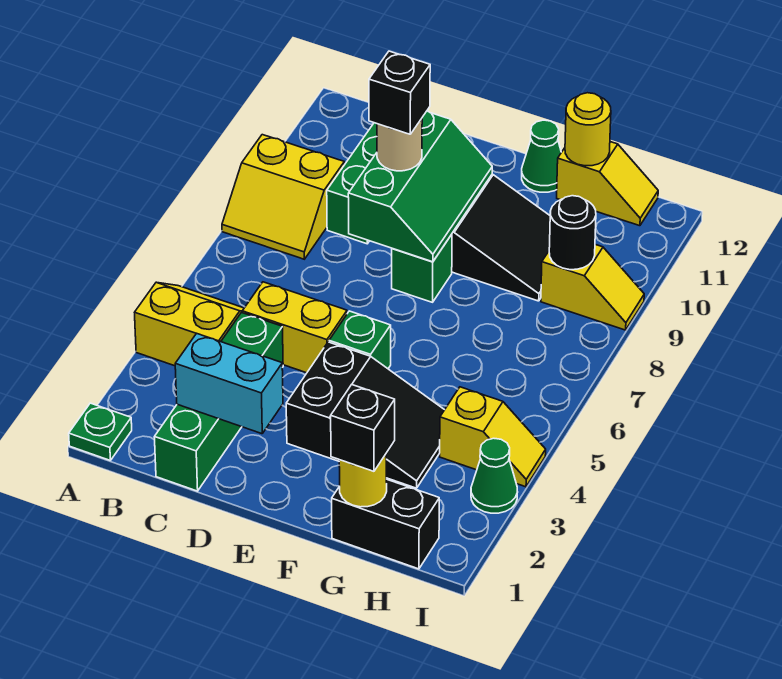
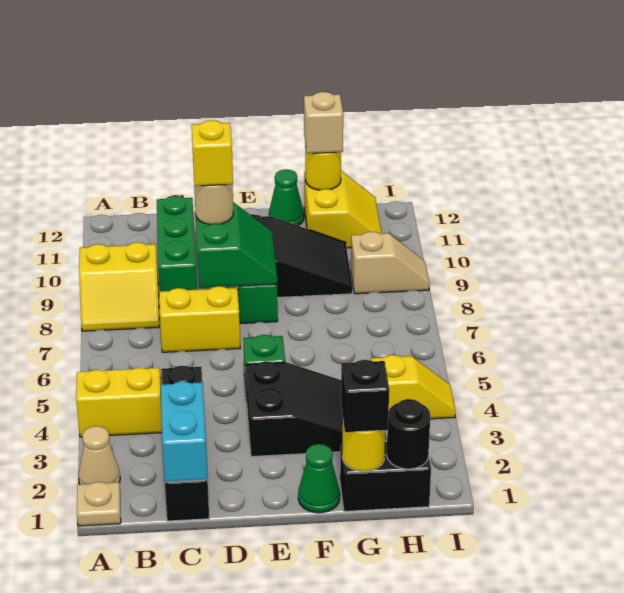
green 1x1 plate [69,403,132,461] -> tan 1x1 plate [77,482,121,526]
none -> tan 1x1 cone [78,426,120,484]
green 1x4 brick [154,313,283,491] -> black 1x4 brick [161,365,209,521]
cyan 1x2 brick [175,333,283,434] -> cyan 1x2 brick turned to [161,381,208,482]
yellow 1x2 brick [242,282,347,373] -> yellow 1x2 brick moved to [159,286,240,352]
green 2x3 slope [348,111,492,262] -> green 2x2 slope [195,203,277,288]
black 1x1 brick [369,51,430,134] -> yellow 1x1 brick [192,120,233,186]
yellow 1x2 slope [557,142,658,226] -> yellow 2x2 slope [304,171,382,248]
none -> tan 1x1 brick [304,92,343,154]
yellow 1x2 slope [541,245,644,330] -> tan 1x2 slope [351,232,430,294]
black 1x1 round brick [549,196,596,270] -> black 1x1 round brick moved to [387,399,431,469]
green 1x1 cone [471,438,517,513] -> green 1x1 cone moved to [298,444,340,513]

